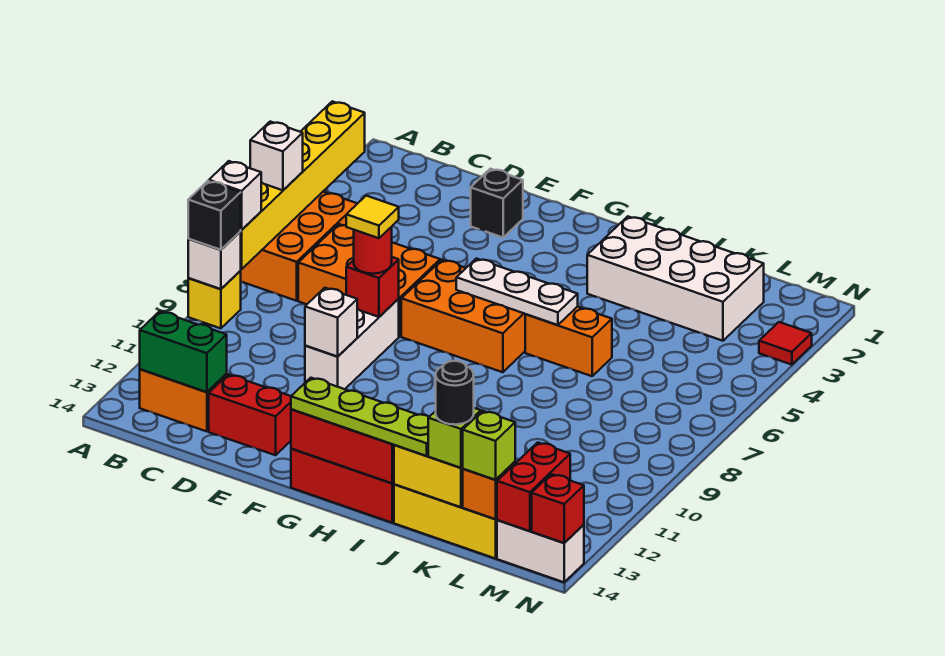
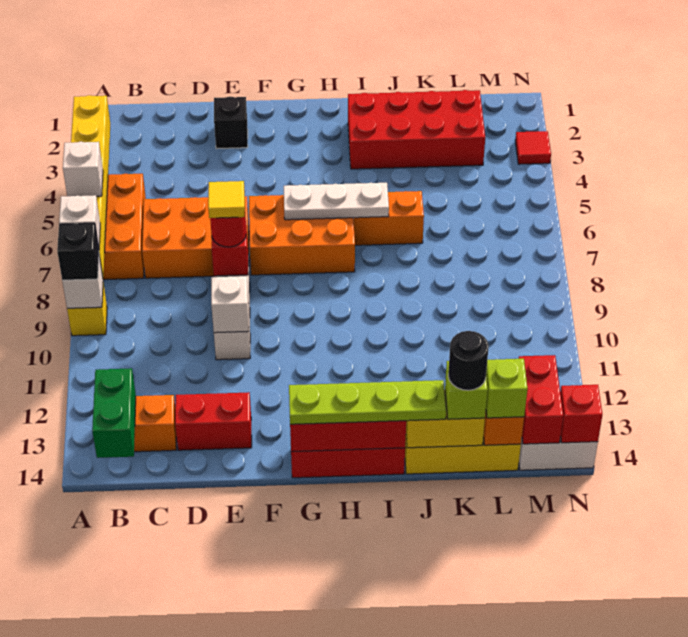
green 1x2 brick [140,311,227,392] -> green 1x2 brick turned to [92,368,136,458]
white 2x4 brick [587,216,764,341] -> red 2x4 brick [348,90,485,169]

